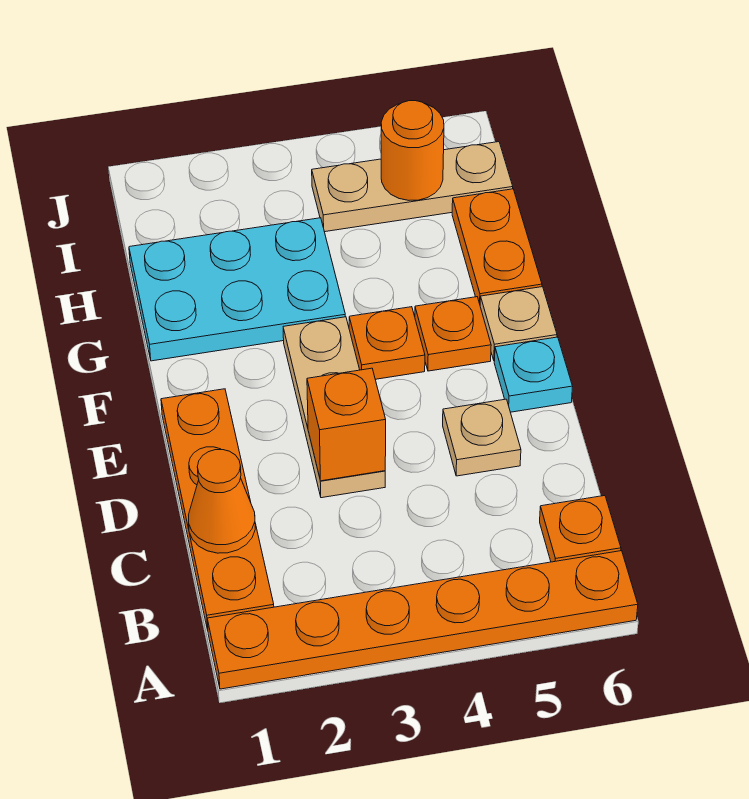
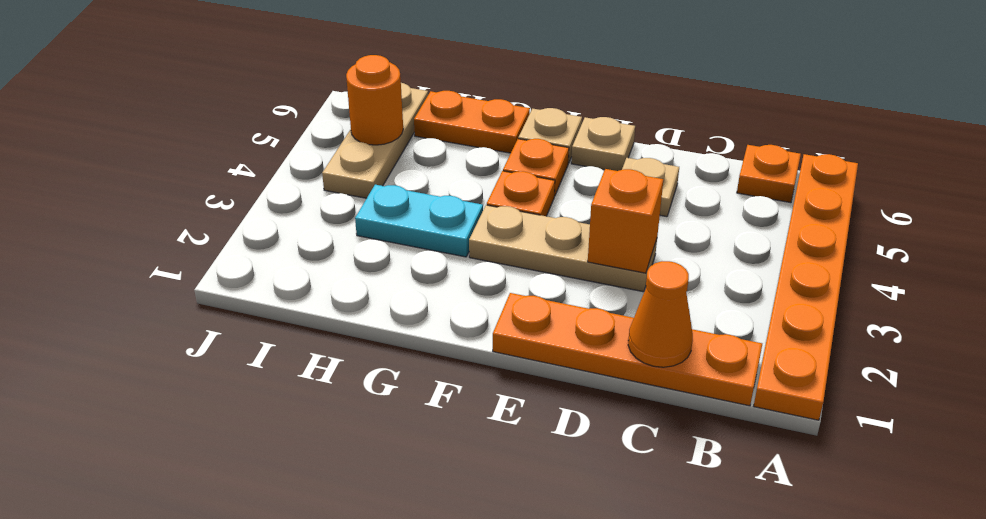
cyan 1x1 plate [494,337,573,412] -> tan 1x1 plate [571,117,635,171]
cyan 2x3 plate [129,218,346,361] -> cyan 1x2 plate [355,185,483,257]

